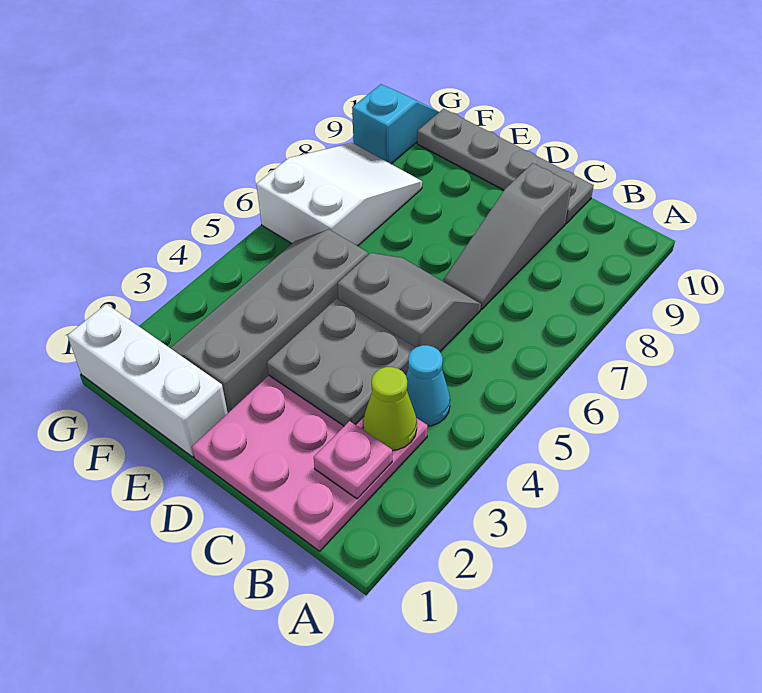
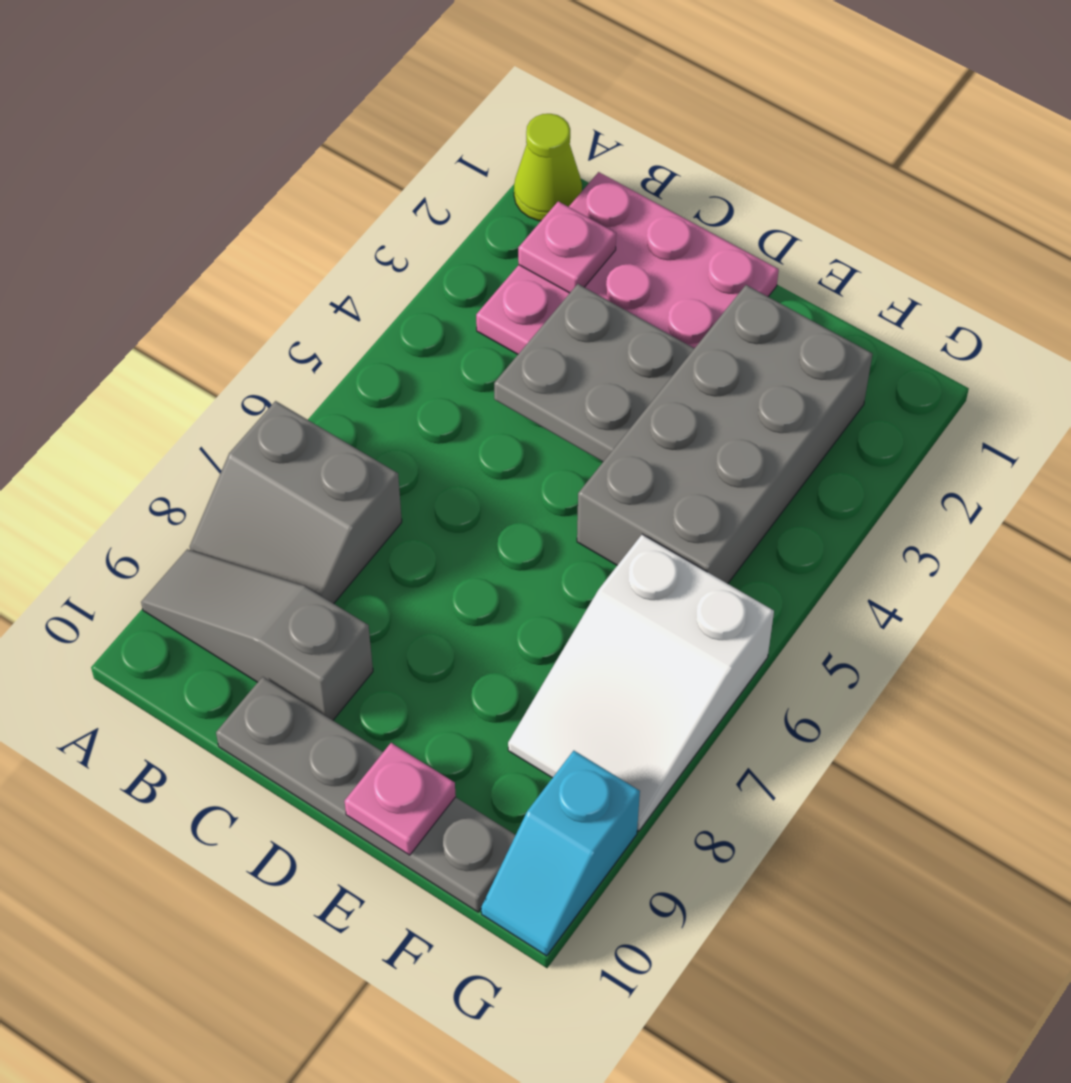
lime 1x1 cone [363,367,417,450] -> lime 1x1 cone moved to [514,114,582,221]
cyan 1x1 cone [406,345,450,426] -> none
grey 2x2 slope [338,253,481,352] -> grey 2x2 slope moved to [190,401,402,604]
grey 1x3 slope [443,163,572,309] -> grey 1x3 slope turned to [141,549,373,720]
white 1x3 brick [67,304,228,457] -> none
grey 2x4 slope [171,229,368,413] -> grey 2x4 brick [577,285,872,584]
none -> pink 1x1 plate [345,743,456,855]

